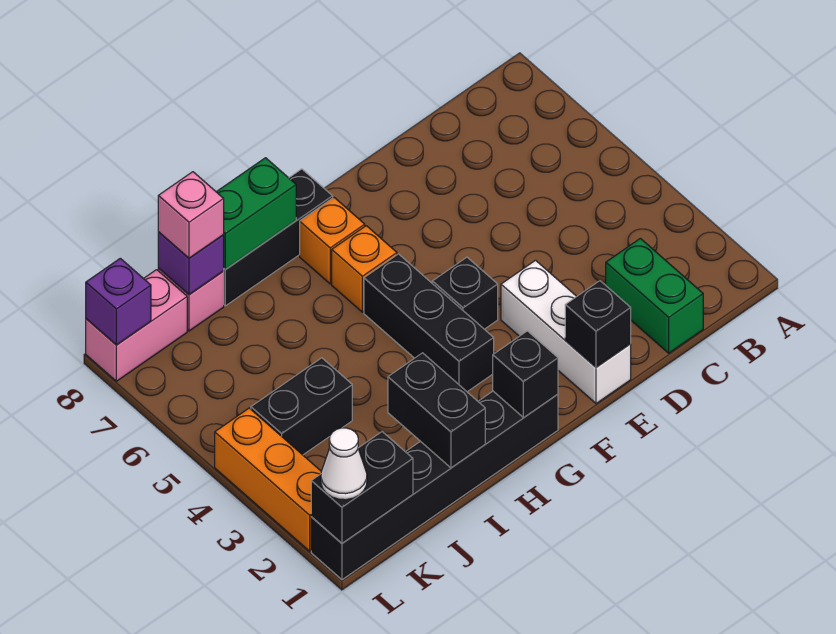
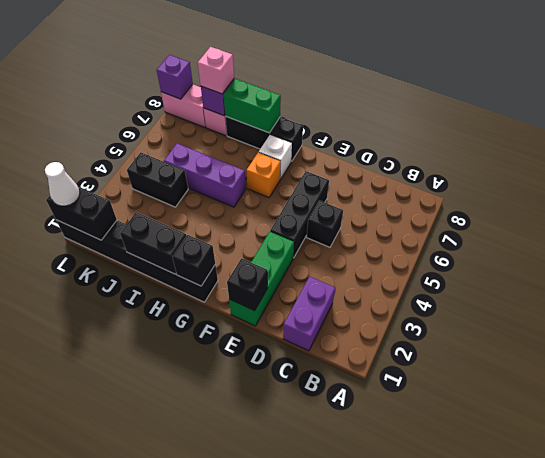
green 1x2 brick [606,238,703,353] -> purple 1x2 brick [283,277,335,351]
white 1x3 brick [501,260,631,404] -> green 1x3 brick [229,232,294,326]
black 1x1 brick [432,257,498,329] -> black 1x1 brick moved to [307,200,343,247]
black 1x3 brick [364,254,494,392] -> black 1x3 brick moved to [270,171,329,258]
orange 1x1 brick [300,198,365,284] -> white 1x1 brick [259,135,292,179]
none -> purple 1x3 brick [164,143,246,207]
black 1x2 brick [388,353,485,468] -> black 1x2 brick turned to [120,212,186,274]
orange 1x3 brick [215,408,321,551] -> none

